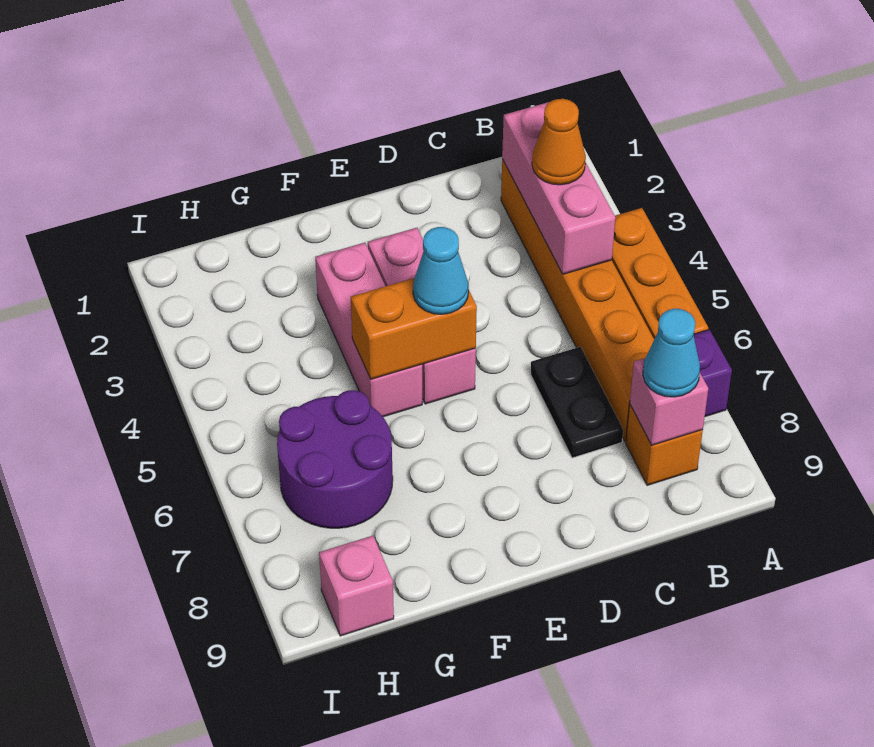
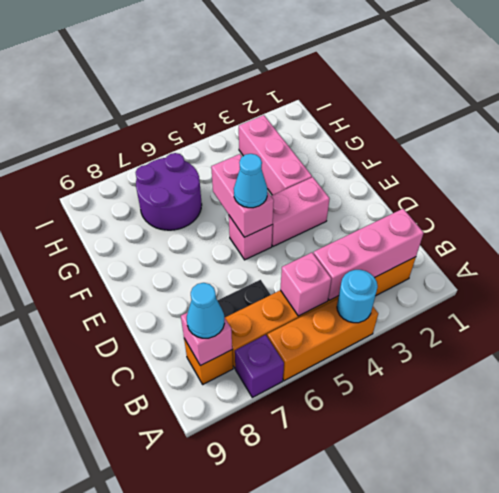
none -> cyan 1x1 round brick [337,270,378,323]
orange 1x1 cone [532,99,586,185] -> none
orange 1x2 brick [351,278,477,379] -> pink 1x2 brick [211,154,274,237]
pink 1x3 brick [315,243,422,417] -> pink 1x3 brick turned to [239,115,312,195]
pink 1x1 brick [319,536,394,636] -> pink 1x1 brick moved to [280,253,331,316]

